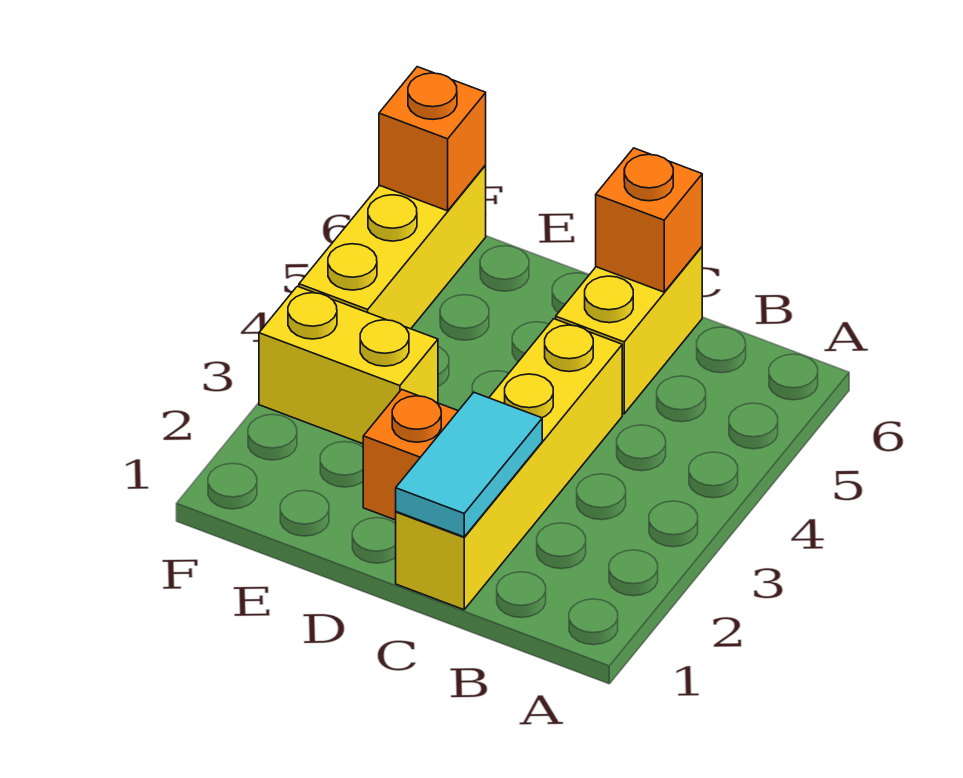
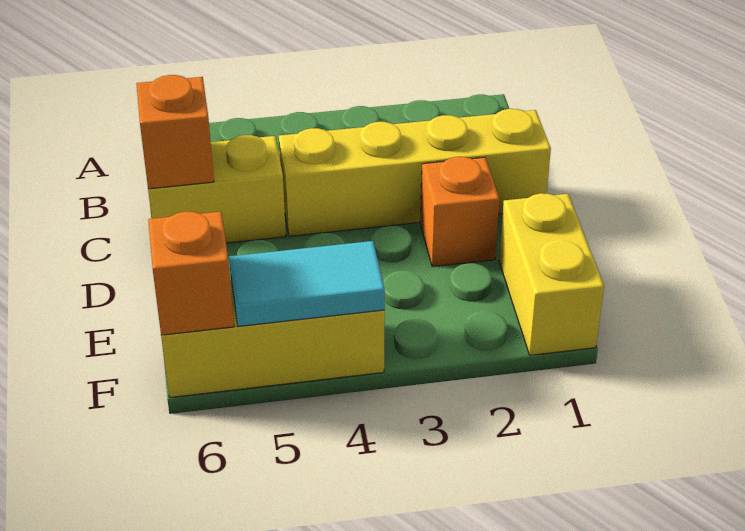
cyan 1x2 tile [396,392,542,537] -> cyan 1x2 tile moved to [229,241,385,326]
yellow 1x2 brick [259,286,438,444] -> yellow 1x2 brick moved to [499,193,604,355]

